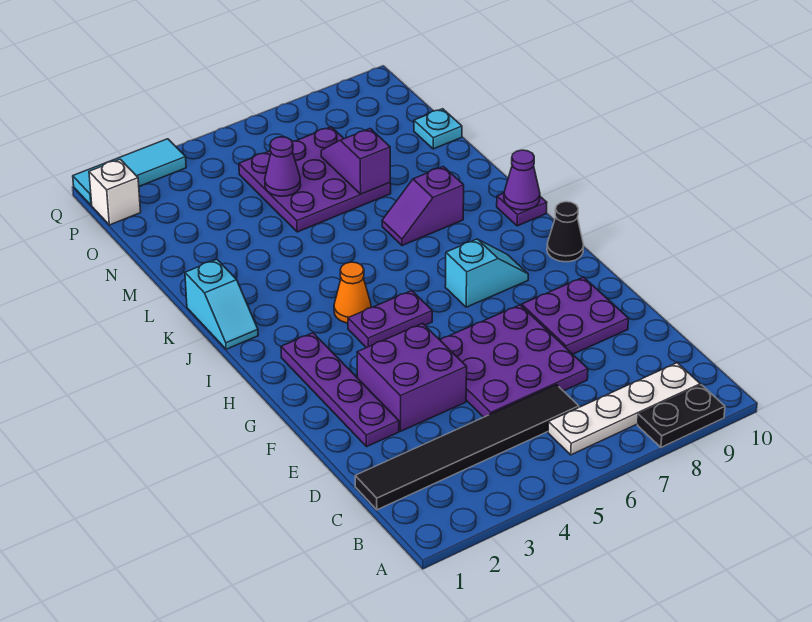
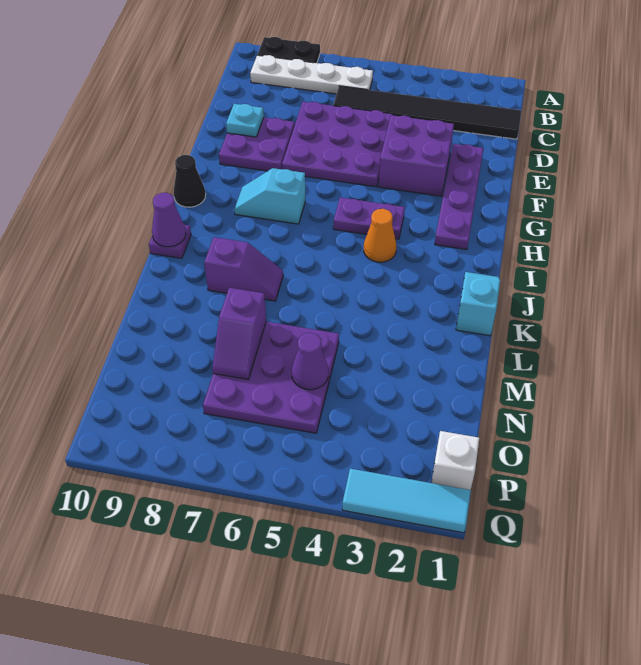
cyan 1x1 plate [414,109,462,149] -> cyan 1x1 plate moved to [226,104,264,137]

